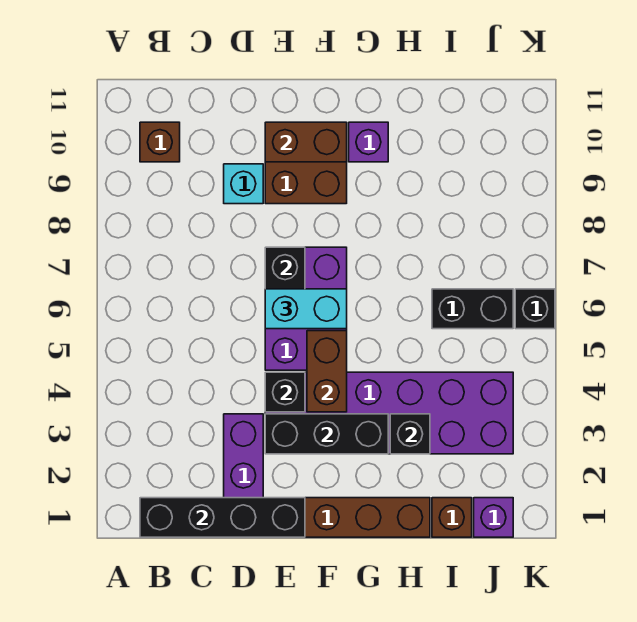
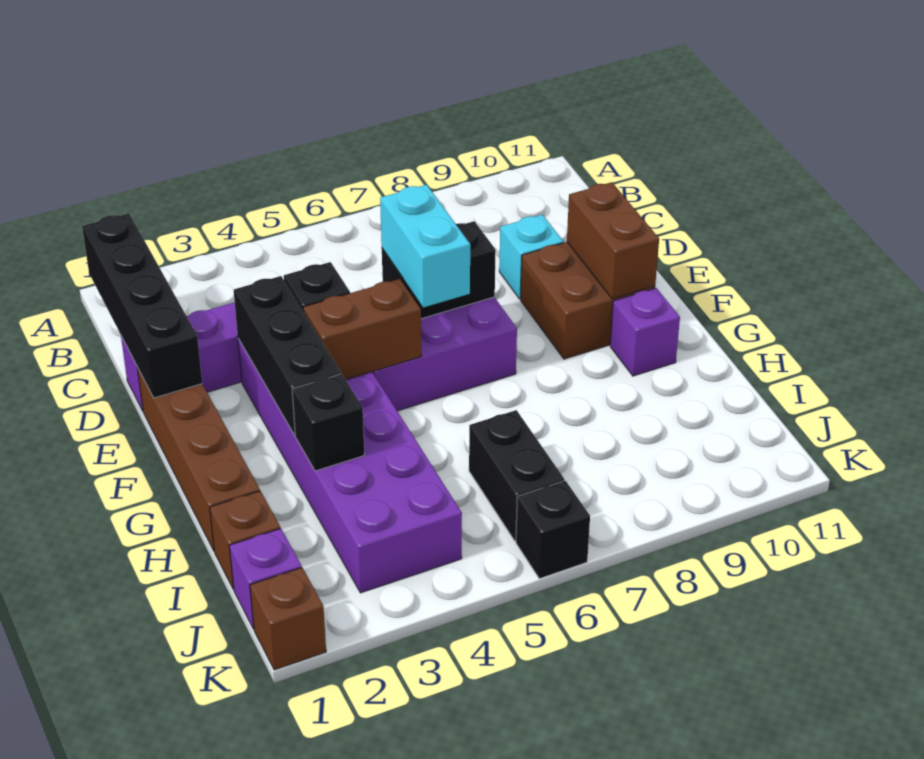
brown 1x1 brick [140,122,180,162] -> brown 1x1 brick moved to [250,568,326,670]

